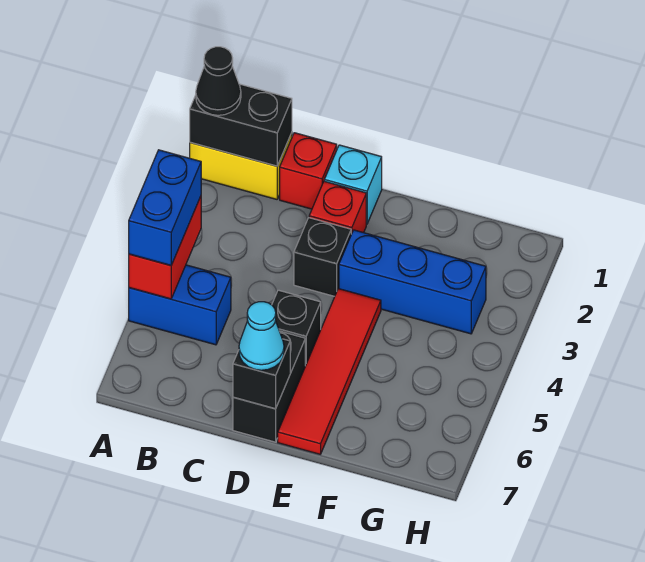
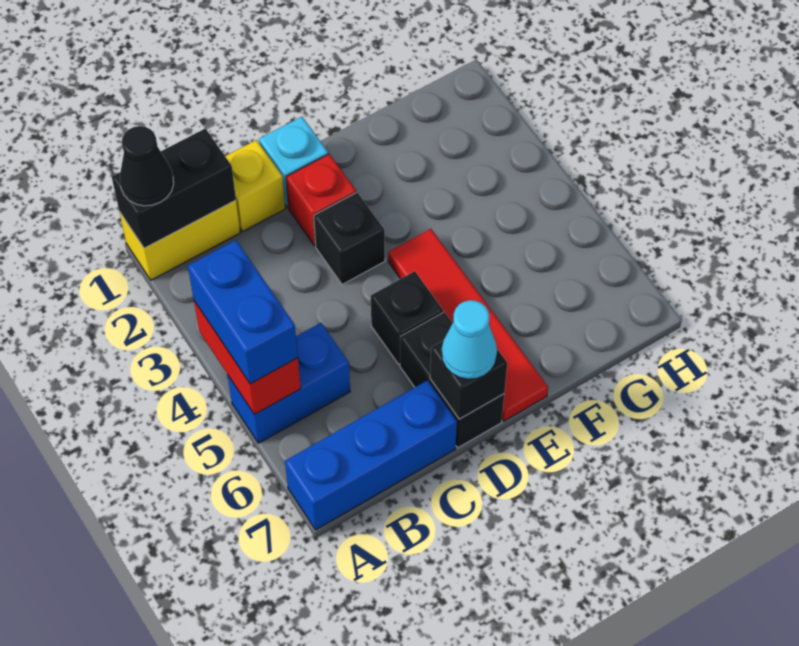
red 1x1 brick [280,133,337,209] -> yellow 1x1 brick [225,140,285,232]
blue 1x3 brick [339,230,486,334] -> blue 1x3 brick moved to [285,380,457,530]

